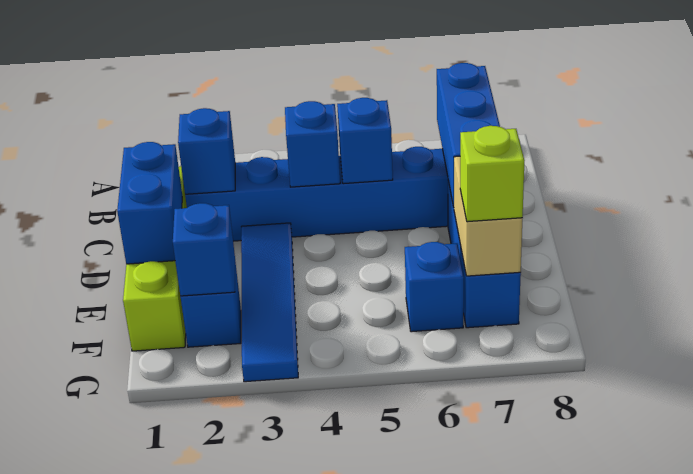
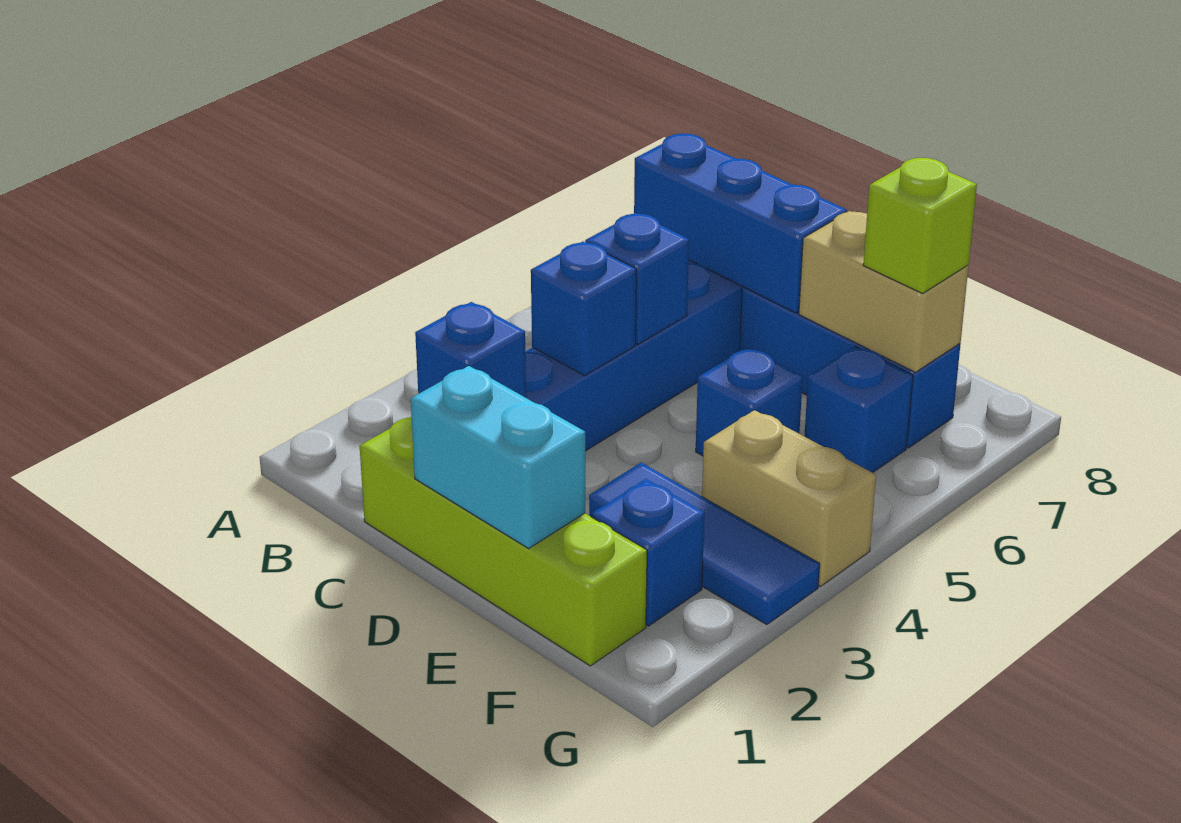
blue 1x2 brick [117,142,182,264] -> cyan 1x2 brick [411,366,585,548]
blue 1x4 tile [241,223,298,382] -> blue 1x3 tile [589,463,820,625]
blue 1x1 brick [173,203,235,296] -> blue 1x1 brick moved to [696,347,803,456]
none -> tan 1x2 brick [702,410,876,586]

